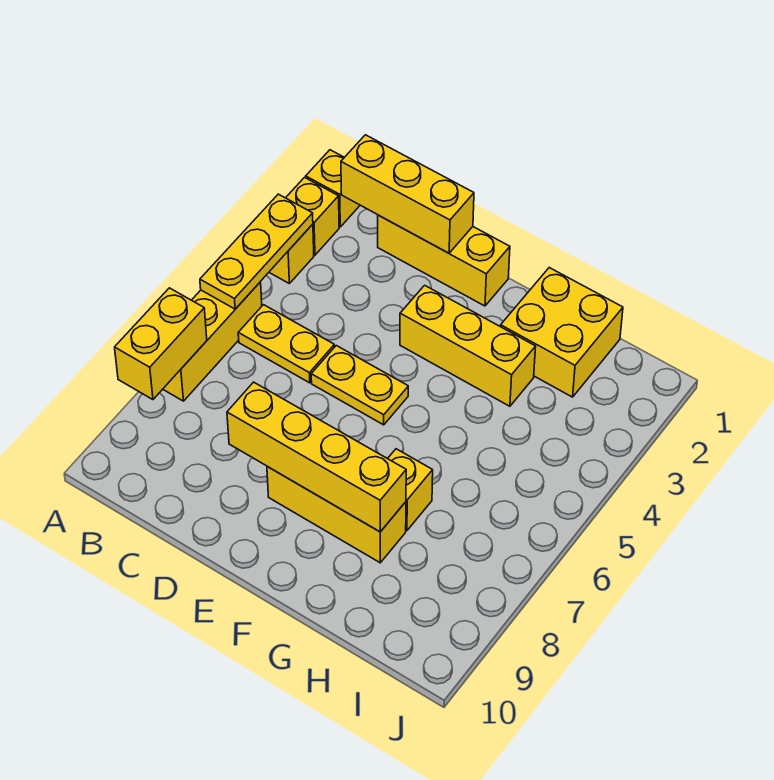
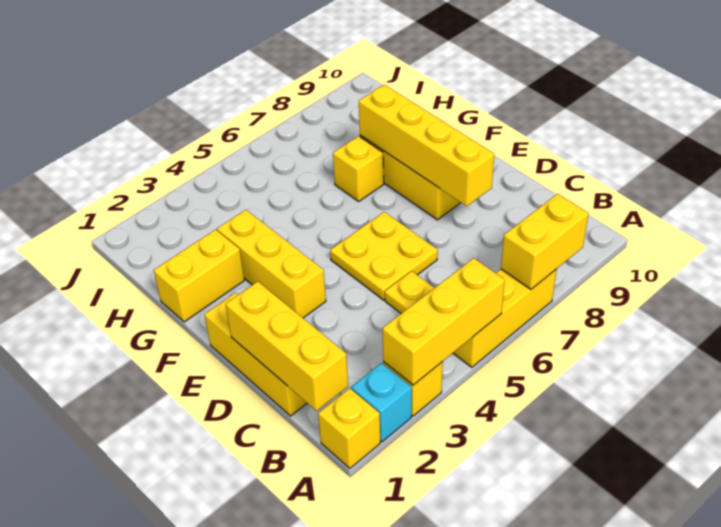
yellow 1x1 brick [286,177,339,255] -> cyan 1x1 brick [351,363,412,442]
yellow 1x3 plate [200,194,313,309] -> yellow 1x3 brick [383,258,505,385]
yellow 1x2 plate [311,346,408,425] -> yellow 2x2 plate [330,212,438,300]
yellow 2x2 brick [501,268,623,397] -> yellow 1x2 brick [154,230,244,322]

